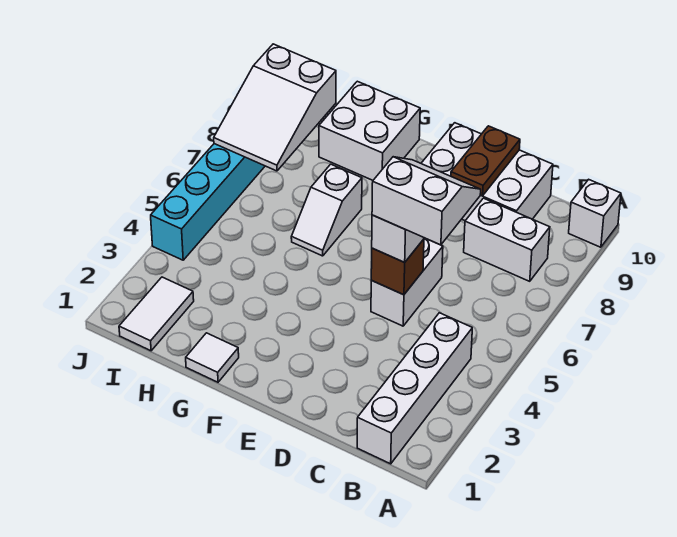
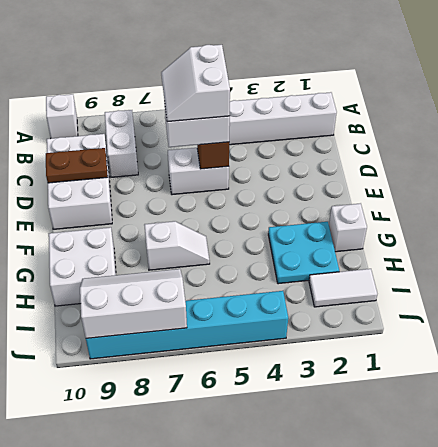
white 1x1 tile [186,333,239,382] -> white 1x1 brick [329,203,367,252]
none -> cyan 2x2 plate [268,222,339,284]
white 2x3 slope [214,44,336,171] -> white 2x3 slope turned to [80,269,187,338]

